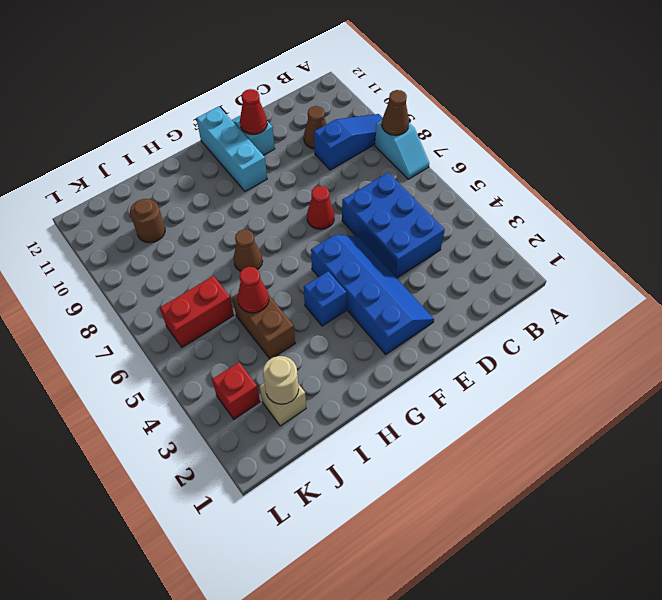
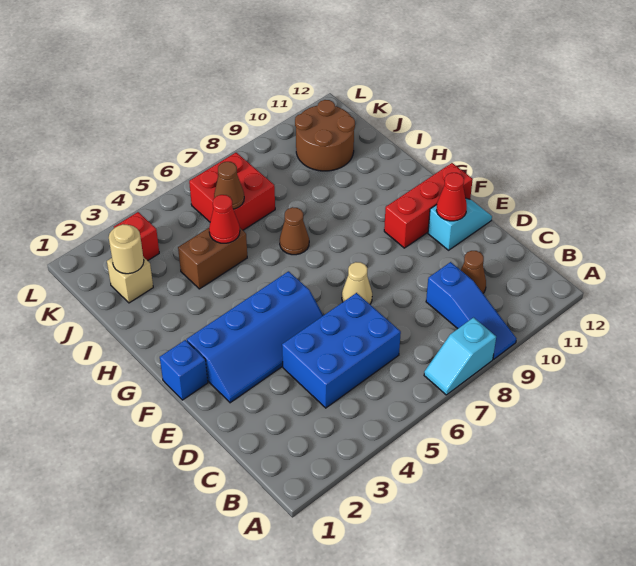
brown 1x1 cone [382,90,409,135] -> brown 1x1 cone moved to [214,162,244,209]
red 1x1 cone [307,186,335,229] -> tan 1x1 cone [342,262,372,304]
cyan 1x3 brick [196,107,267,191] -> red 1x3 brick [384,163,473,248]
blue 1x1 brick [304,271,347,326] -> blue 1x1 brick moved to [160,340,208,400]
red 1x2 brick [160,276,234,347] -> red 2x2 brick [189,153,275,230]
brown 1x1 round brick [130,199,165,243] -> brown 2x2 round brick [295,100,355,171]

